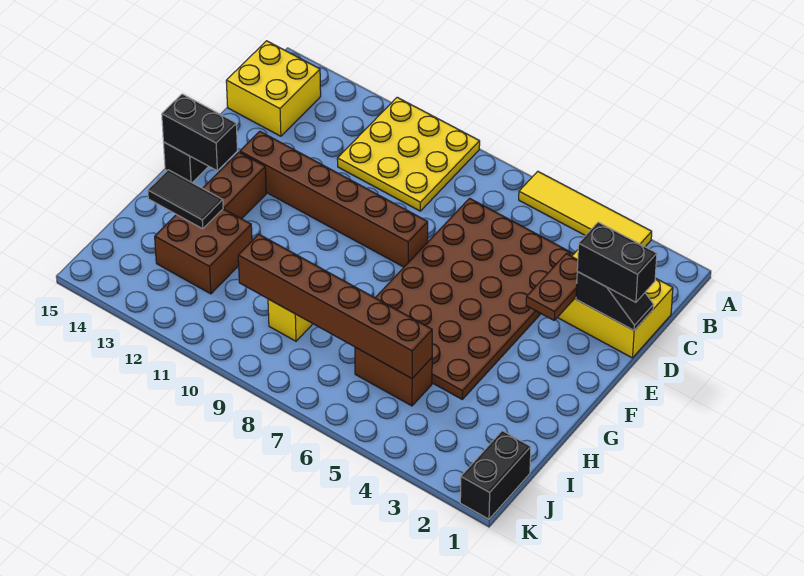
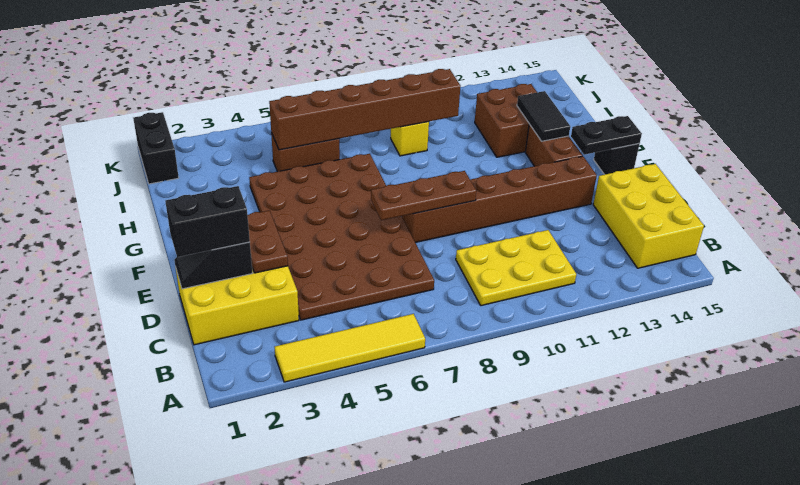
yellow 3x3 plate [337,97,480,211] -> yellow 2x3 plate [456,230,576,306]
yellow 2x2 brick [226,41,321,136] -> yellow 2x3 brick [593,164,704,268]
none -> brown 1x3 plate [371,171,476,220]
black 1x2 brick [162,94,237,171] -> black 1x2 plate [571,116,642,155]
black 1x2 tile [148,170,223,229] -> black 1x2 tile turned to [517,91,570,141]

